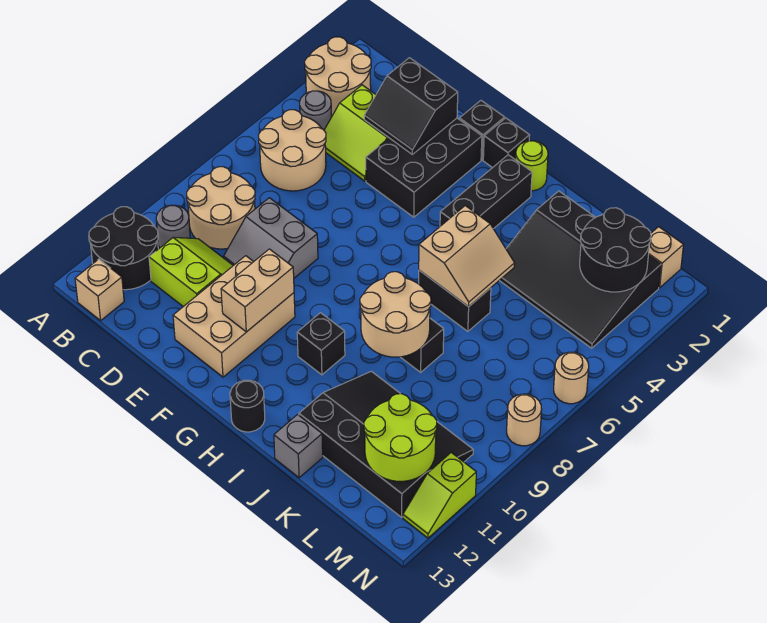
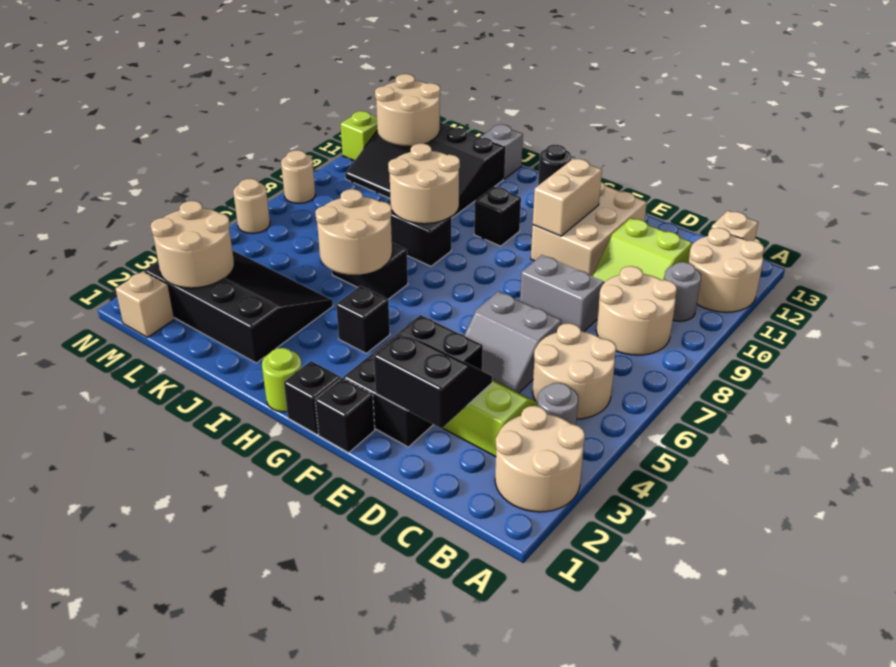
black 2x2 round brick [89,207,158,290] -> tan 2x2 round brick [688,228,764,312]
none -> grey 2x2 slope [464,291,561,393]
black 1x3 brick [440,155,532,229] -> black 1x1 brick [336,286,390,353]
tan 2x2 slope [419,206,515,307] -> tan 2x2 round brick [315,189,392,275]
black 2x2 round brick [580,208,651,292] -> tan 2x2 round brick [151,201,234,288]
lime 2x2 round brick [364,394,437,481] -> tan 2x2 round brick [375,74,440,146]

